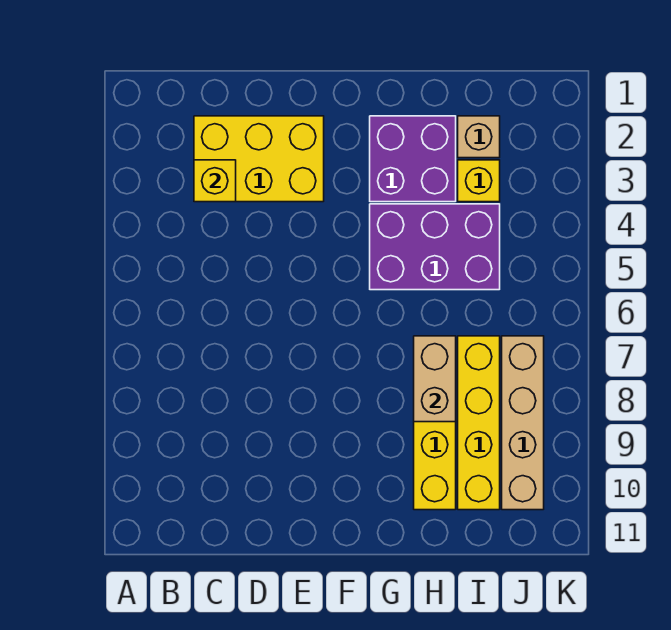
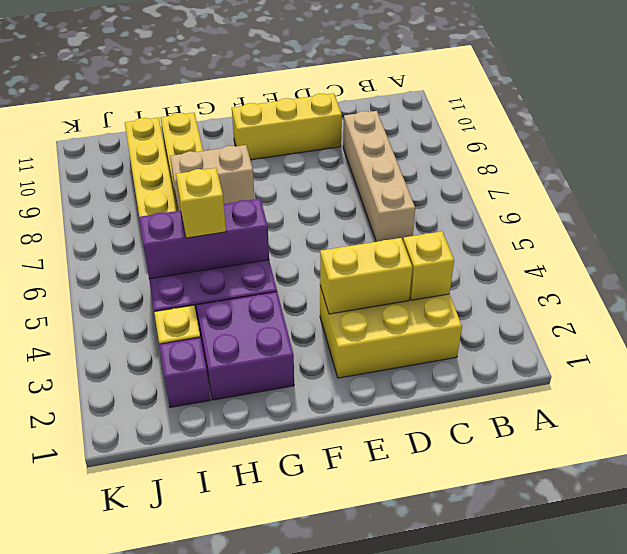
none -> yellow 1x2 brick [320,238,412,314]
none -> yellow 1x3 brick [232,93,342,160]
none -> purple 1x3 brick [139,199,269,279]
none -> yellow 1x1 brick [176,168,226,238]
tan 1x2 brick [414,336,456,422] -> tan 1x2 brick turned to [170,145,255,211]
tan 1x1 brick [458,116,500,158] -> purple 1x1 brick [159,338,210,407]
tan 1x4 brick [502,336,544,510] -> tan 1x4 brick moved to [343,111,415,242]

